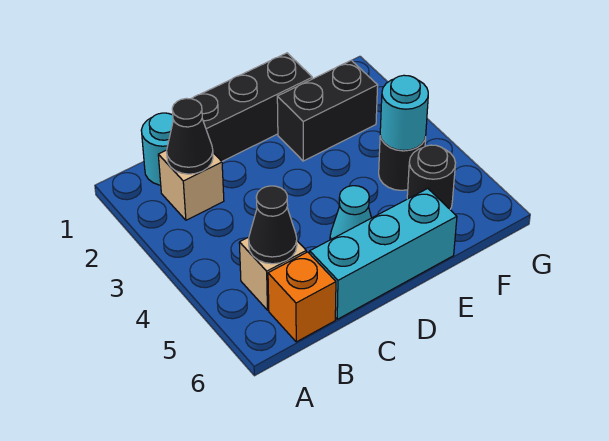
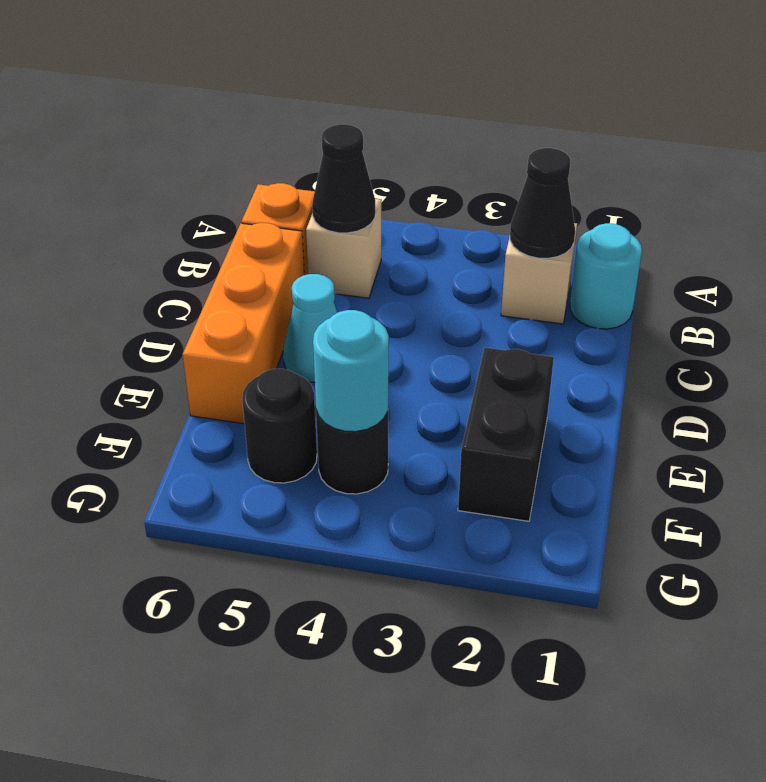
black 1x3 brick [192,53,312,161] -> none
cyan 1x3 brick [310,189,457,319] -> orange 1x3 brick [183,223,304,424]

